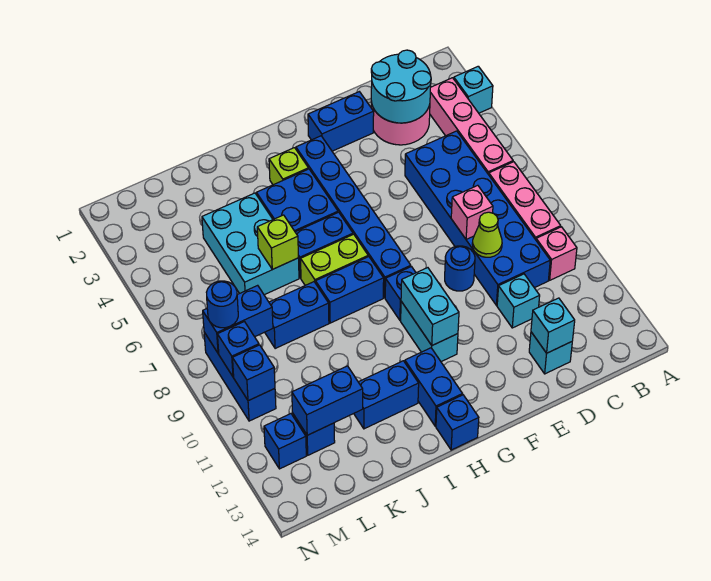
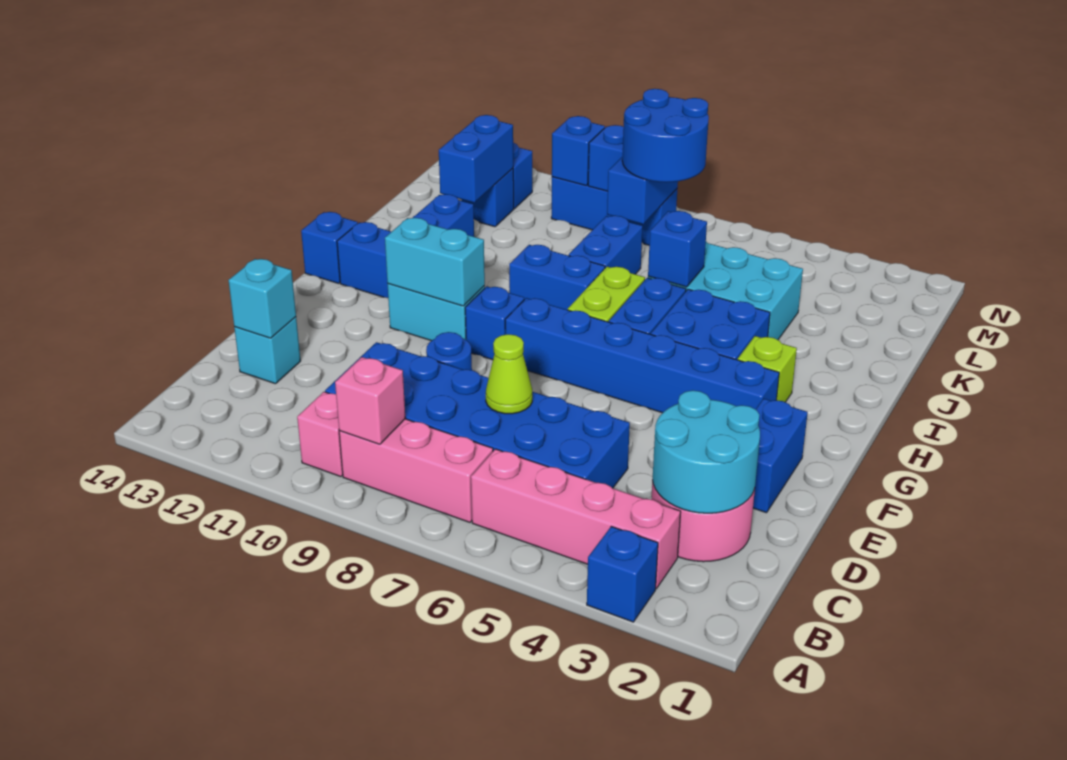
cyan 1x1 brick [454,66,493,113] -> blue 1x1 brick [587,526,658,622]
pink 1x1 brick [451,185,493,239] -> pink 1x1 brick moved to [335,357,405,444]
lime 1x1 cone [472,212,502,257] -> lime 1x1 cone moved to [486,334,532,414]
cyan 1x1 brick [497,274,540,328] -> none
blue 1x2 brick [316,257,384,323] -> blue 1x2 brick turned to [509,245,605,310]
lime 1x1 brick [257,215,298,269] -> blue 1x1 brick [648,211,707,287]
blue 1x1 round brick [206,281,238,328] -> blue 2x2 round brick [622,89,709,182]

